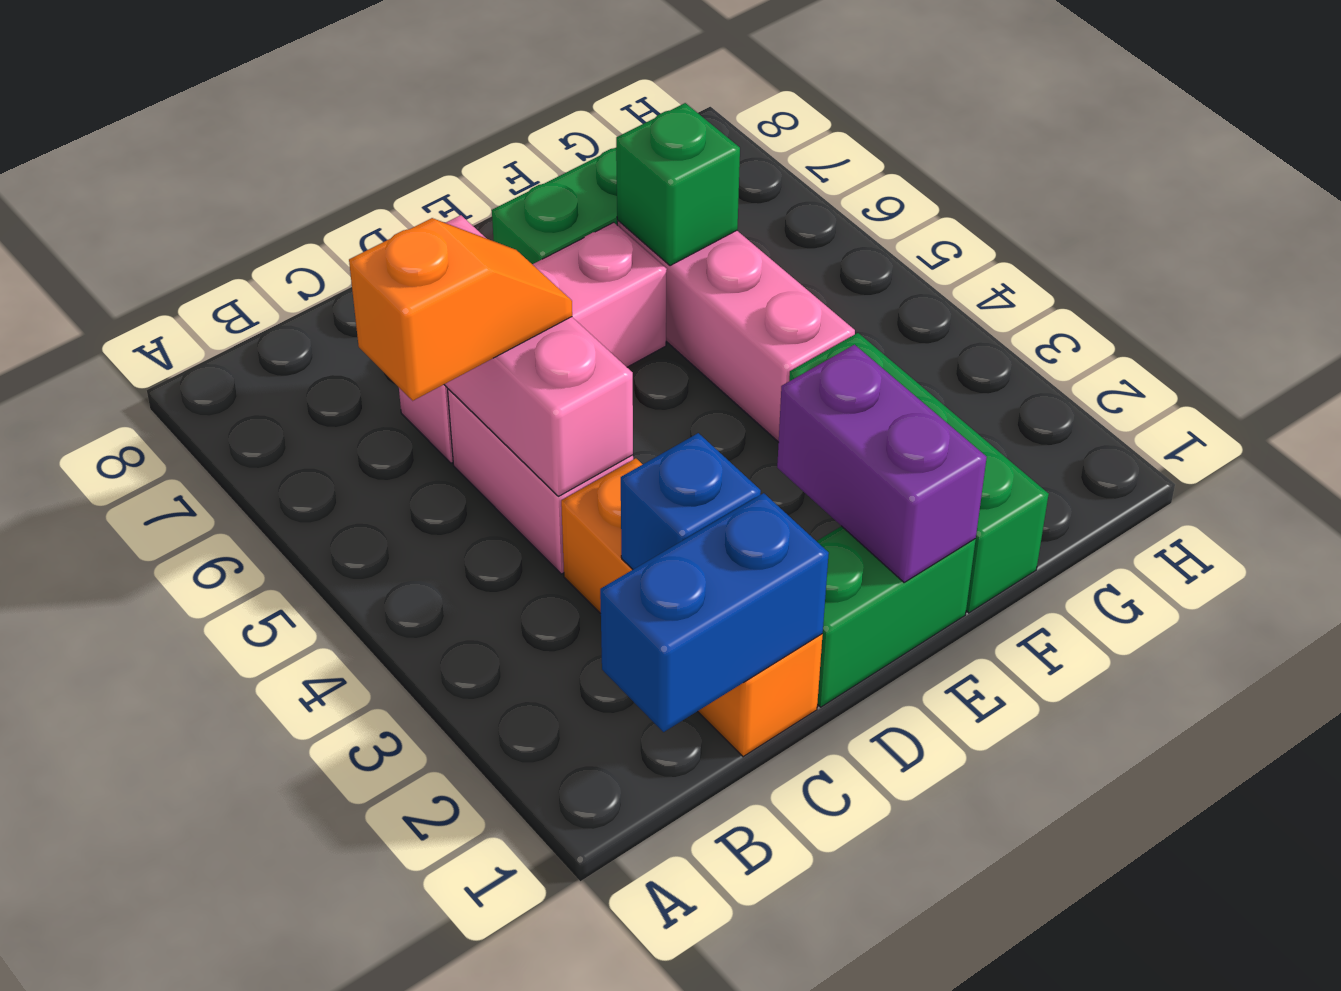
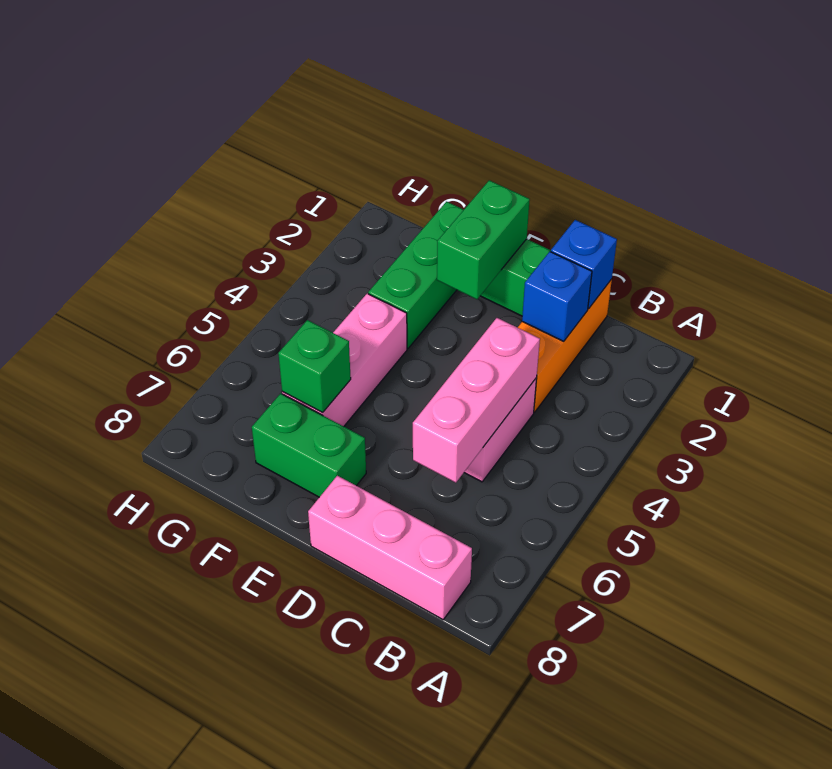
blue 1x2 brick [600,493,829,732] -> blue 1x1 brick [551,220,617,309]
orange 1x2 slope [349,218,572,401] -> none
pink 1x3 brick [399,222,667,463] -> pink 1x3 brick moved to [308,476,472,620]
purple 1x2 brick [777,345,987,583] -> green 1x2 brick [437,180,530,299]

